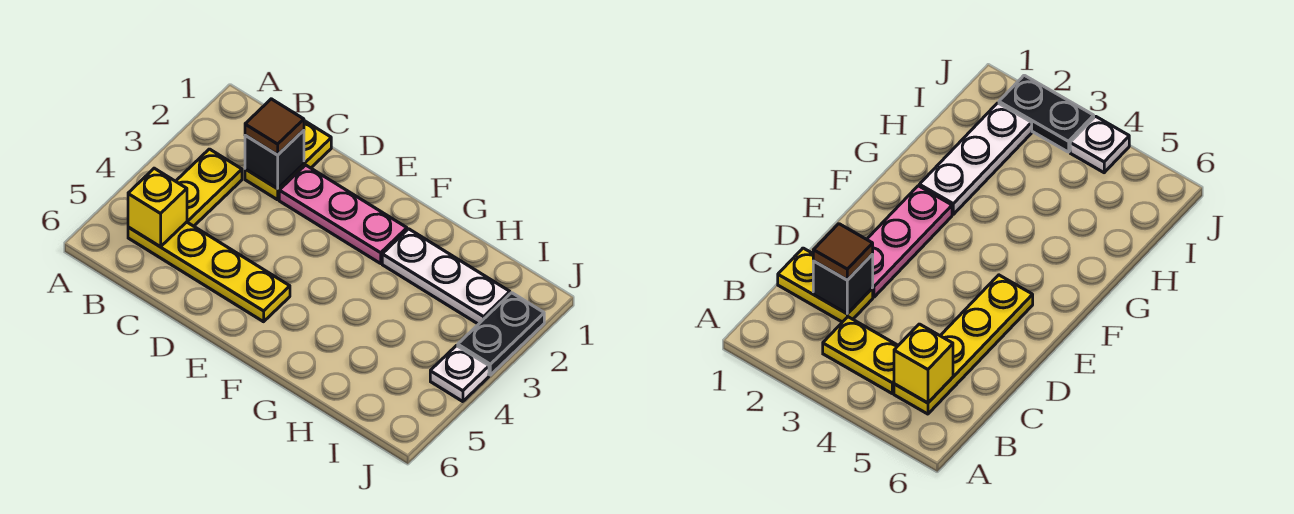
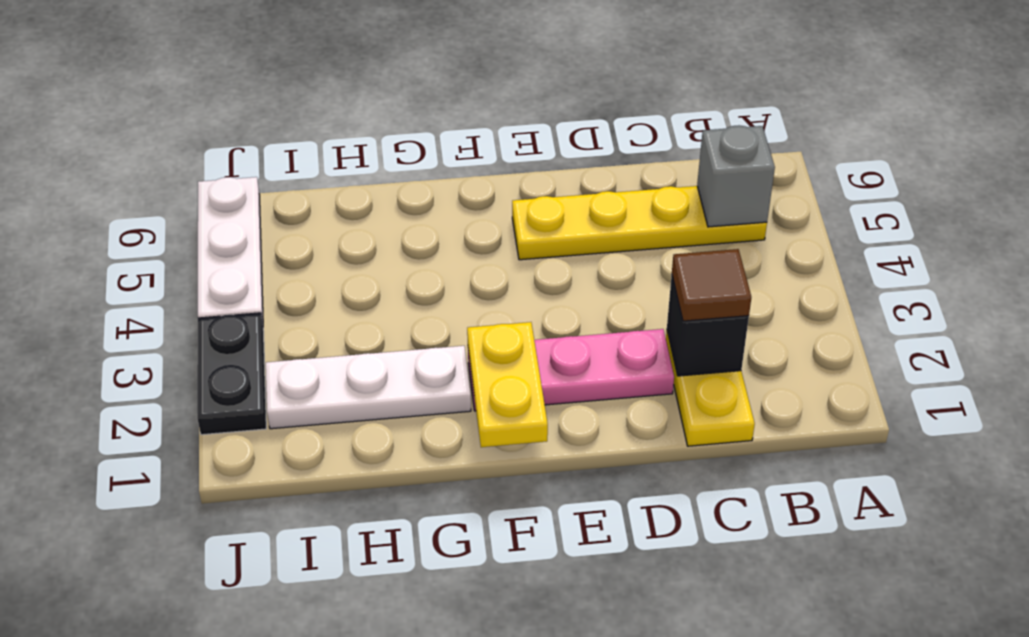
yellow 1x2 plate [176,149,242,226] -> yellow 1x2 plate moved to [467,322,548,447]
yellow 1x1 brick [128,168,187,247] -> grey 1x1 brick [697,125,775,227]
white 1x1 plate [430,346,489,402] -> white 1x3 plate [198,177,263,323]

